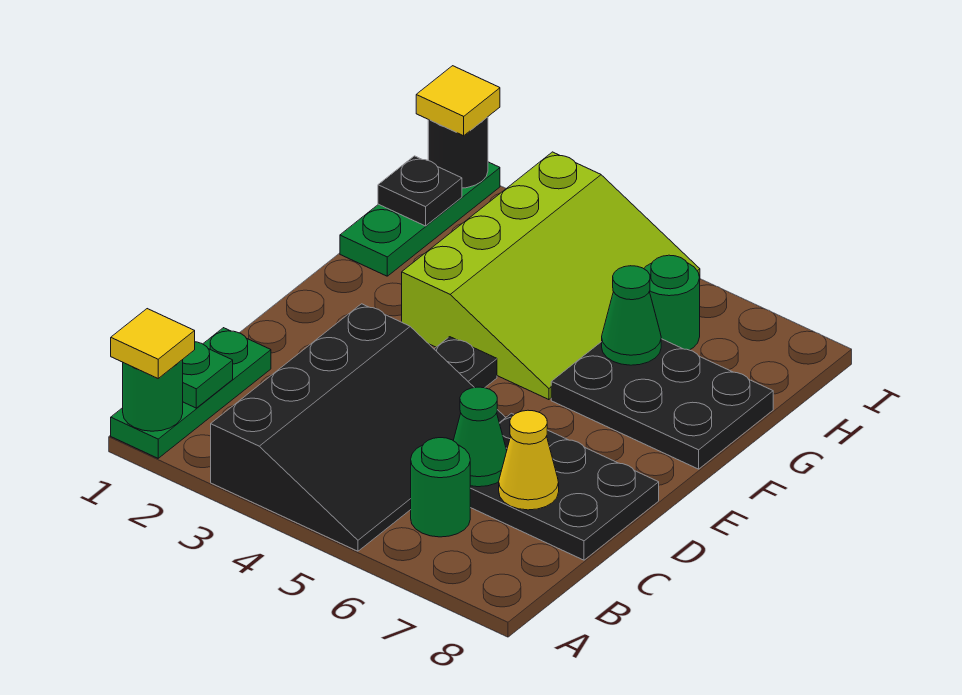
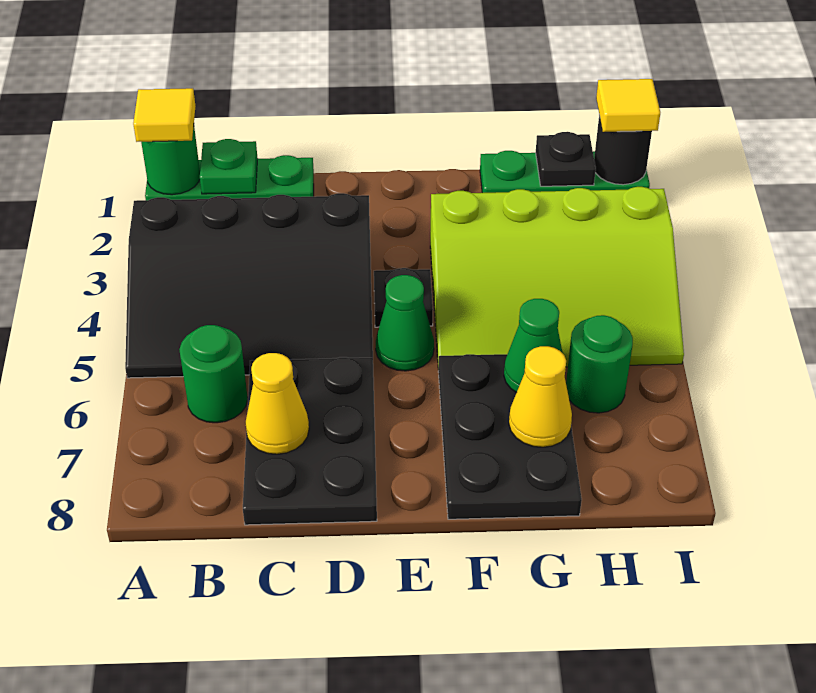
green 1x1 cone [453,387,507,487] -> green 1x1 cone moved to [376,275,434,371]
none -> yellow 1x1 cone [509,346,572,447]

